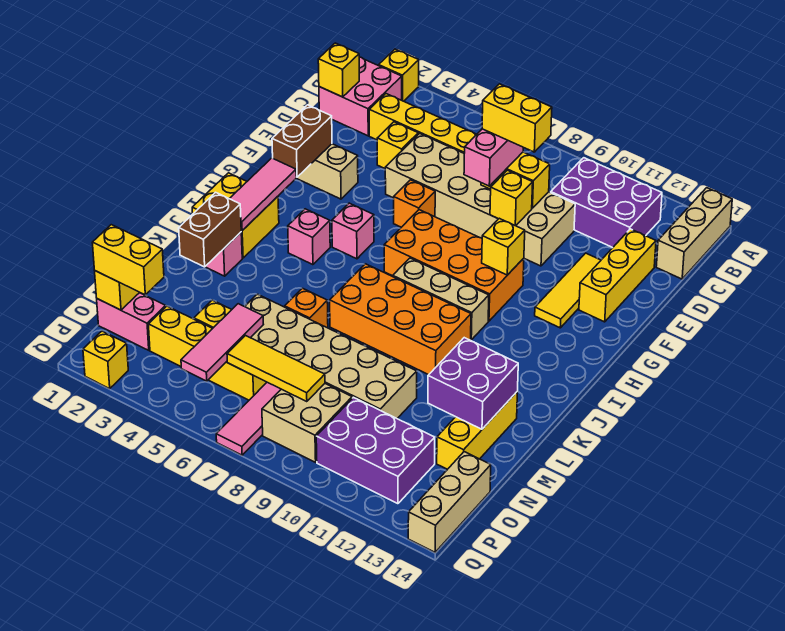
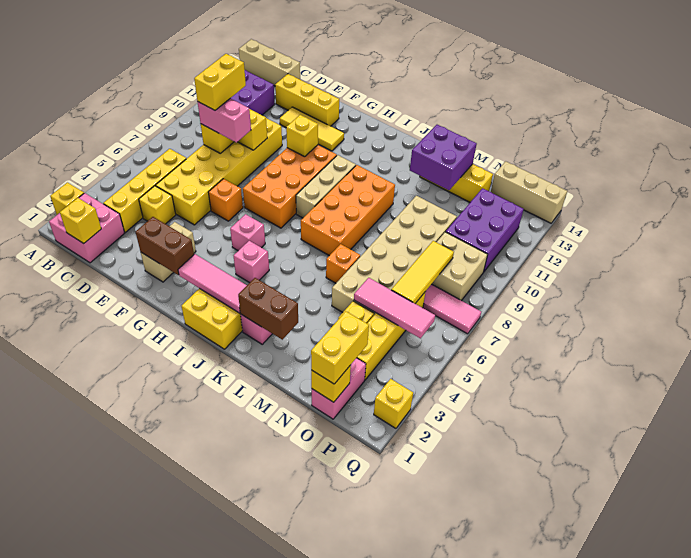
tan 2x6 brick [385,133,575,266] -> yellow 2x6 brick [156,118,282,225]

